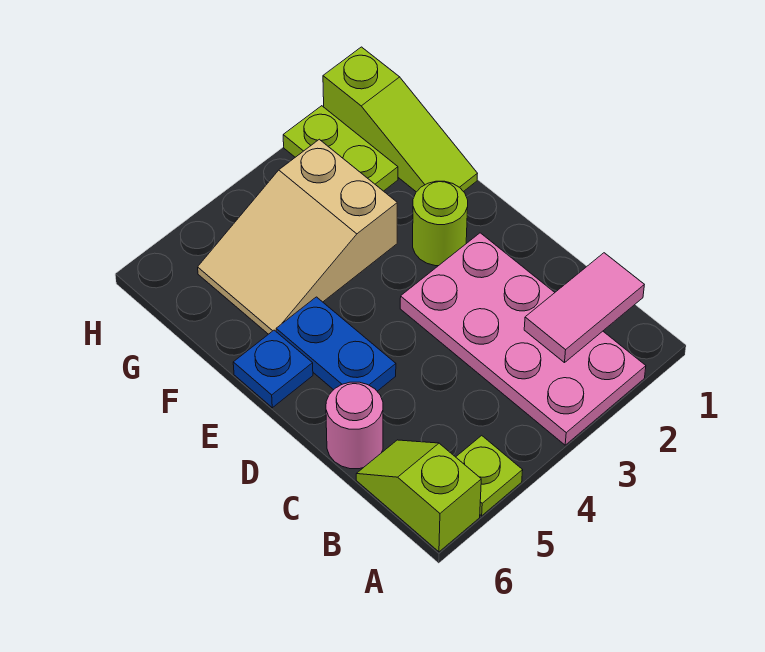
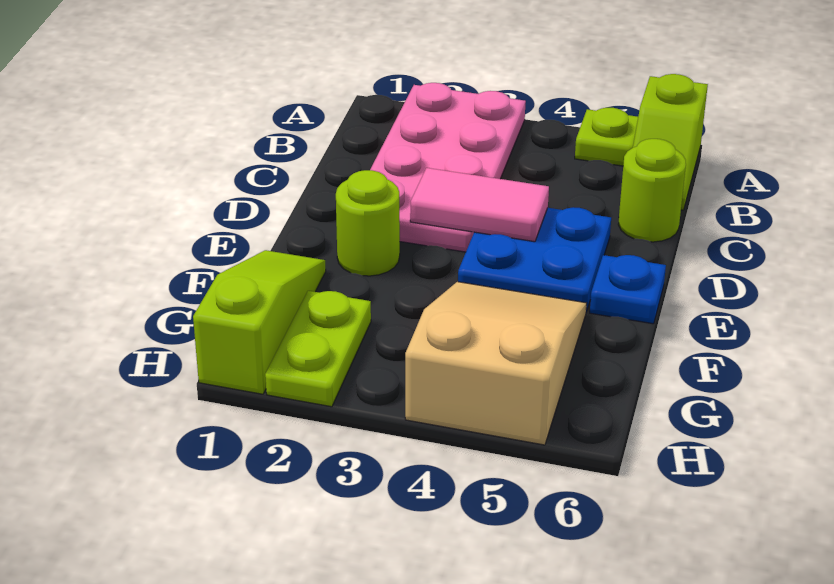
pink 1x2 tile [524,253,644,363] -> pink 1x2 tile moved to [410,168,549,242]
pink 1x1 round brick [326,382,383,469] -> lime 1x1 round brick [618,139,686,242]
blue 1x2 plate [276,297,396,391] -> blue 2x2 plate [458,207,611,312]
tan 2x3 slope [198,139,397,334] -> tan 2x3 slope turned to [405,282,587,445]

